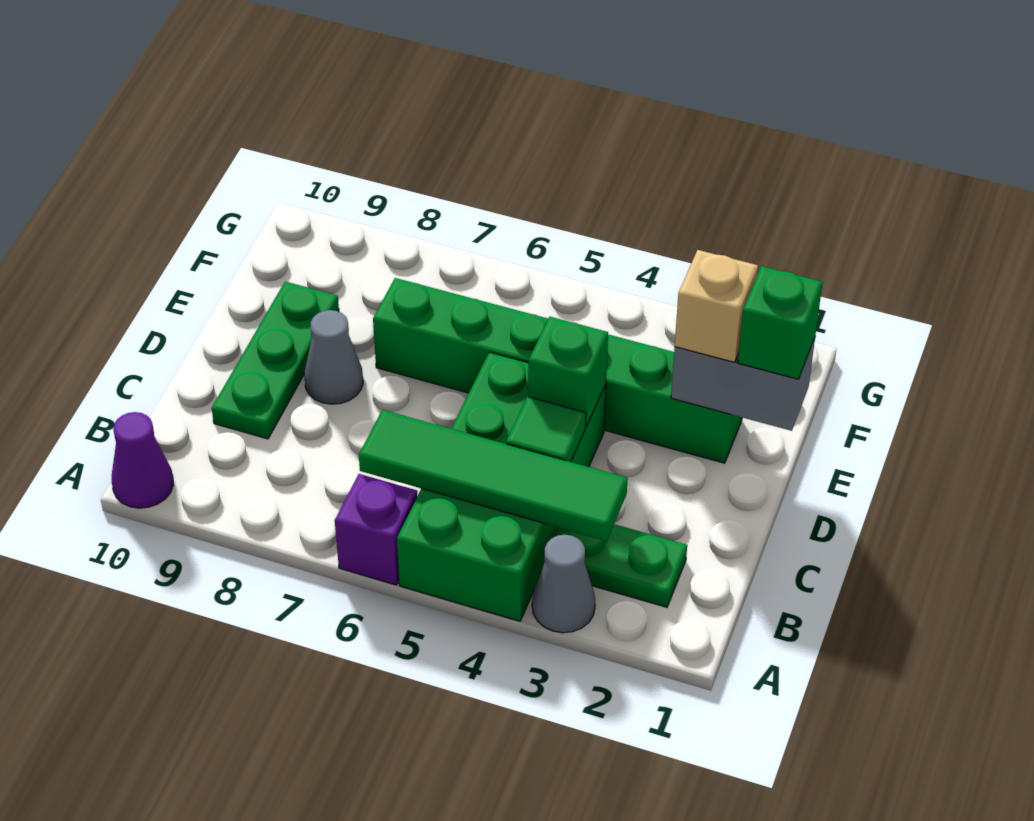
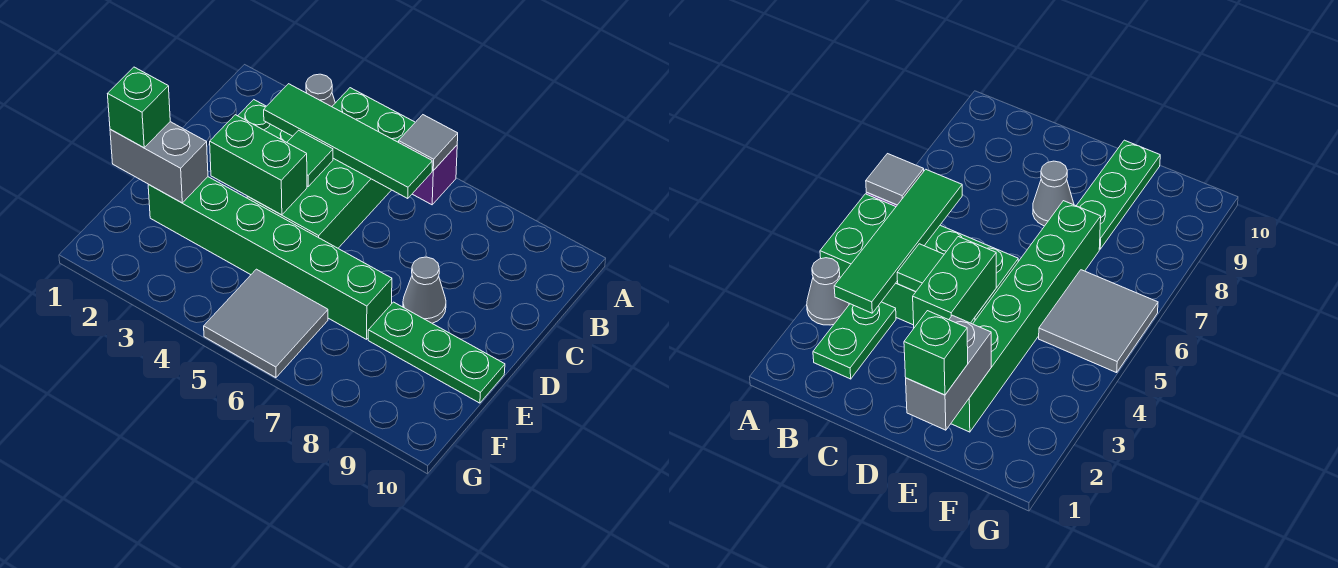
none -> grey 1x1 tile [399,115,458,170]
purple 1x1 cone [112,412,173,508] -> none
green 1x3 plate [212,282,339,439] -> green 1x3 plate turned to [368,302,505,403]
green 1x1 brick [528,317,608,426] -> green 1x2 brick [210,115,307,215]
tan 1x1 brick [675,250,758,362] -> none
none -> grey 2x2 tile [204,269,328,378]

